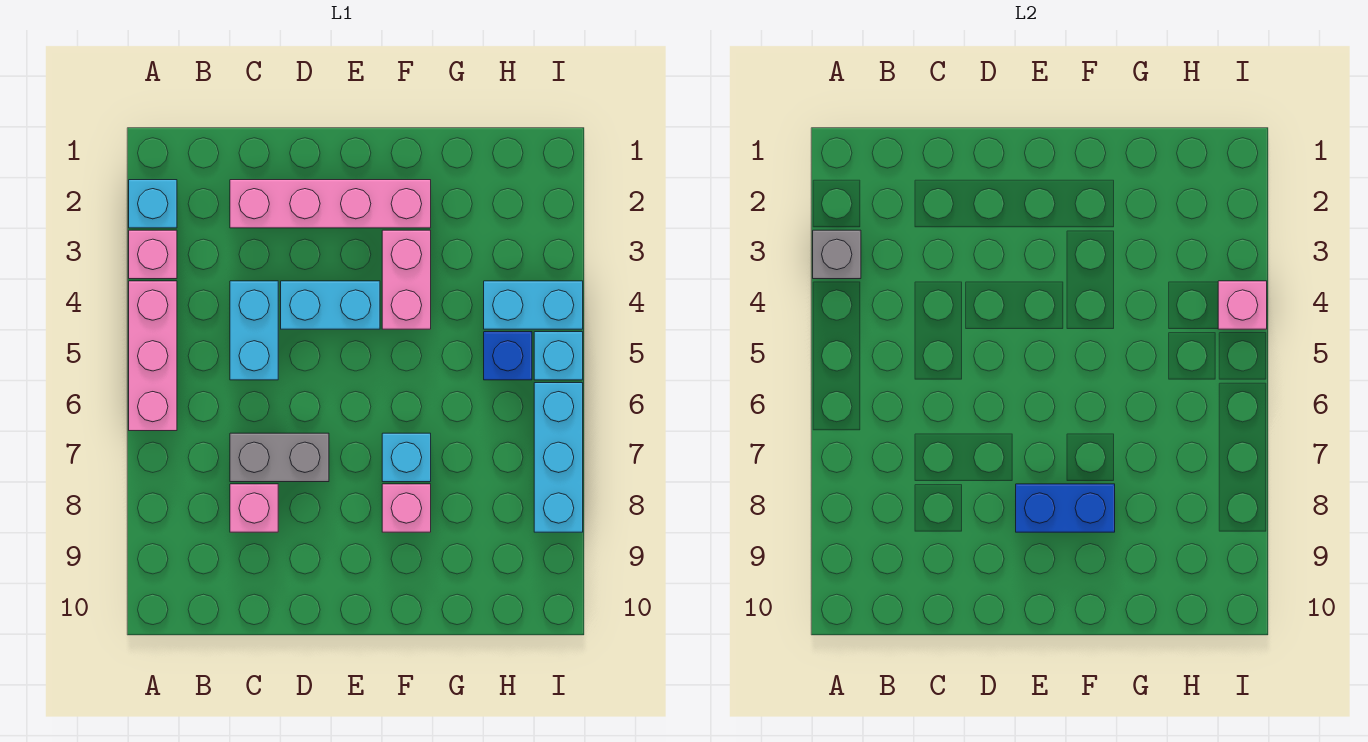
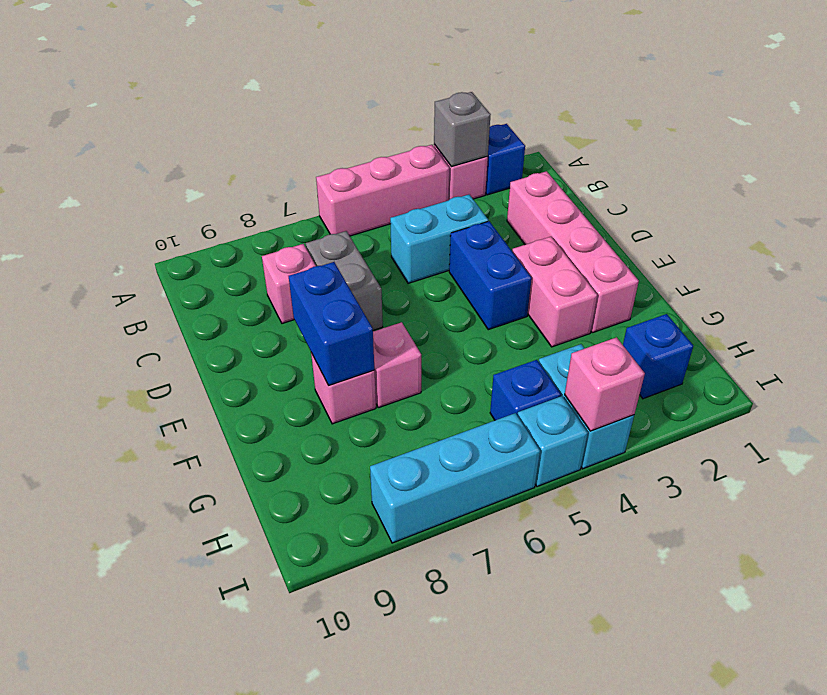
cyan 1x1 brick [129,180,177,228] -> blue 1x1 brick [485,124,525,195]
cyan 1x2 brick [281,281,380,329] -> blue 1x2 brick [449,221,532,330]
pink 1x2 brick [382,230,431,329] -> pink 1x2 brick turned to [512,237,597,347]
cyan 1x1 brick [382,433,431,482] -> pink 1x1 brick [373,322,421,408]
none -> blue 1x1 brick [623,314,693,399]

